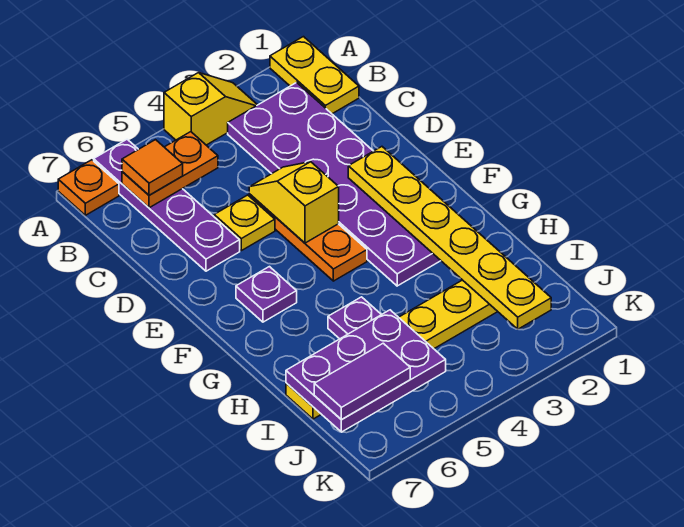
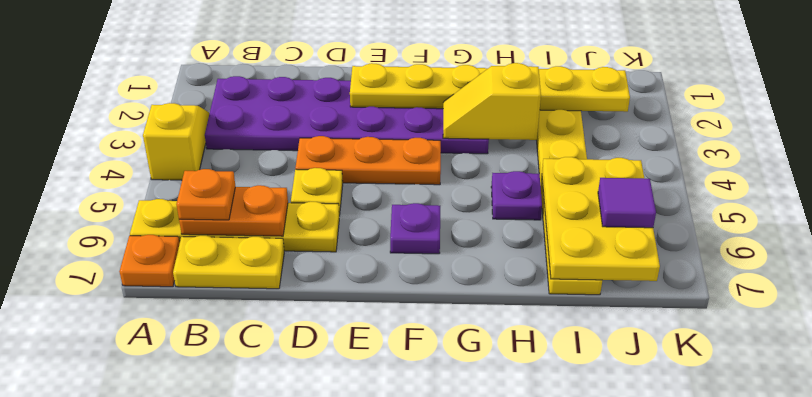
yellow 1x2 plate [270,37,359,114] -> yellow 1x2 plate moved to [173,236,284,289]
purple 1x4 plate [94,139,240,271] -> yellow 1x4 plate [130,199,339,252]
orange 1x2 plate [122,132,218,208] -> orange 1x2 plate turned to [179,185,288,236]
orange 1x1 tile [122,140,183,195] -> orange 1x1 plate [176,169,235,220]
yellow 1x2 slope [249,162,339,243] -> yellow 1x2 slope moved to [443,63,541,140]
purple 2x3 plate [286,310,446,432] -> yellow 2x3 plate [542,157,660,281]
purple 1x2 tile [314,343,410,420] -> purple 1x1 tile [598,178,656,228]

